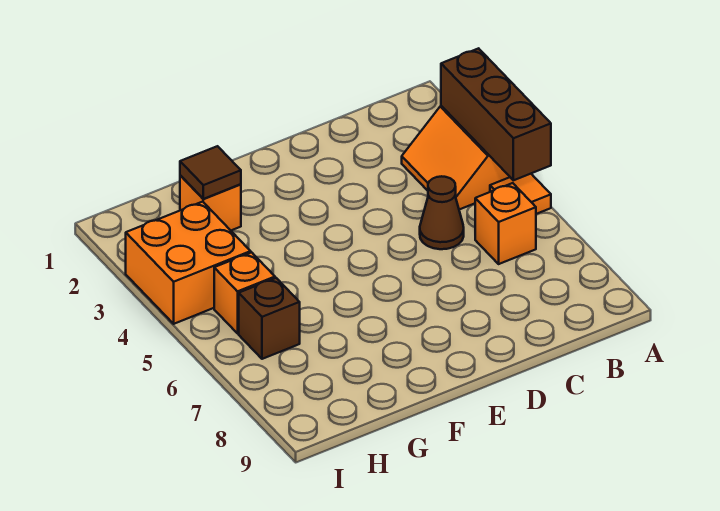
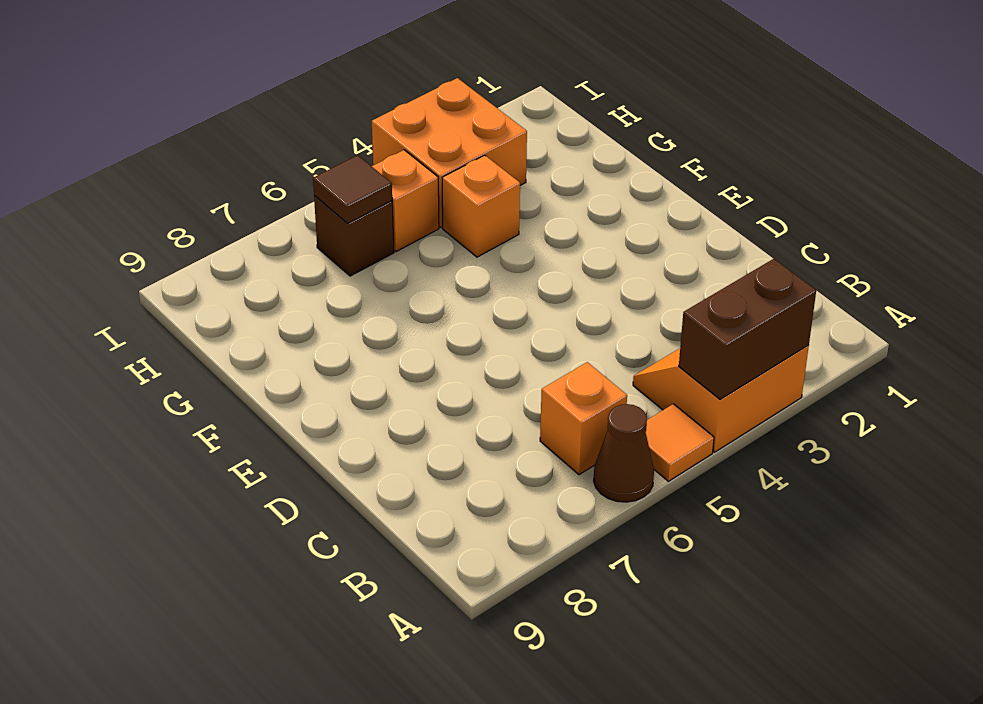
brown 1x3 brick [441,48,551,180] -> brown 1x2 brick [679,259,816,399]
brown 1x1 cone [420,176,464,249] -> brown 1x1 cone moved to [594,404,654,502]
orange 1x1 brick [180,176,241,230] -> orange 1x1 brick moved to [442,155,520,257]
brown 1x1 tile [180,146,241,199] -> brown 1x1 tile moved to [313,155,392,224]

